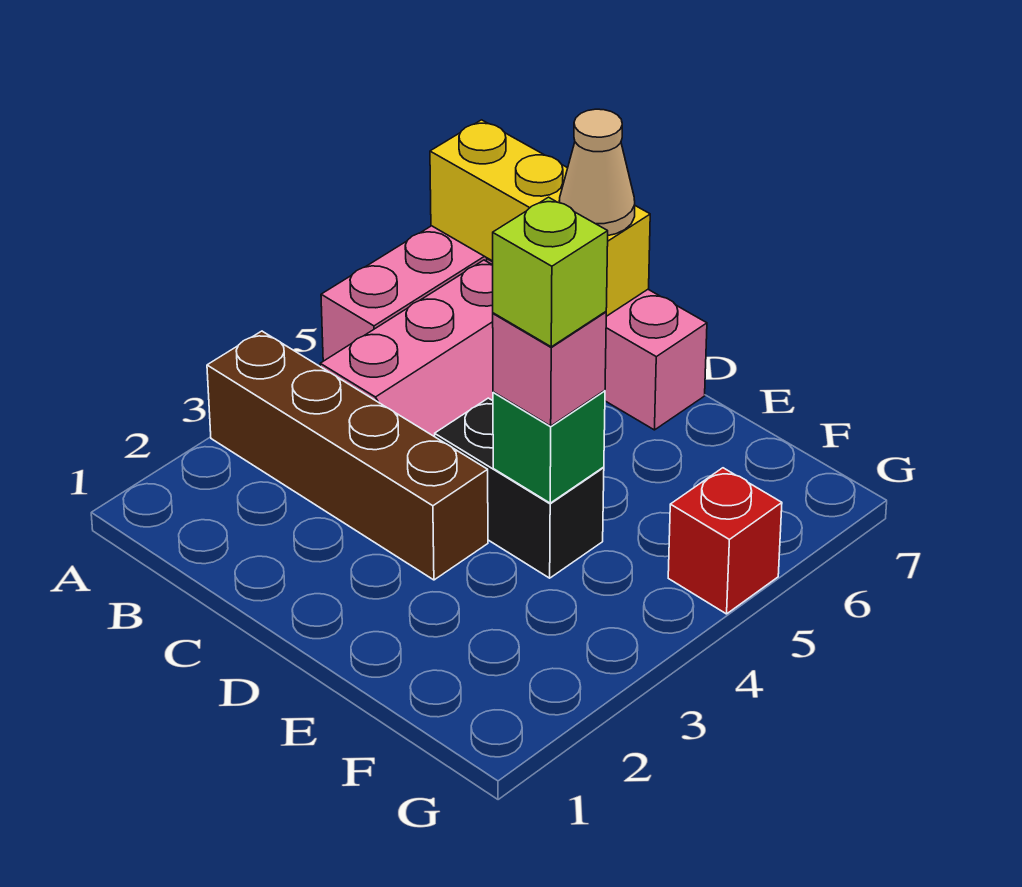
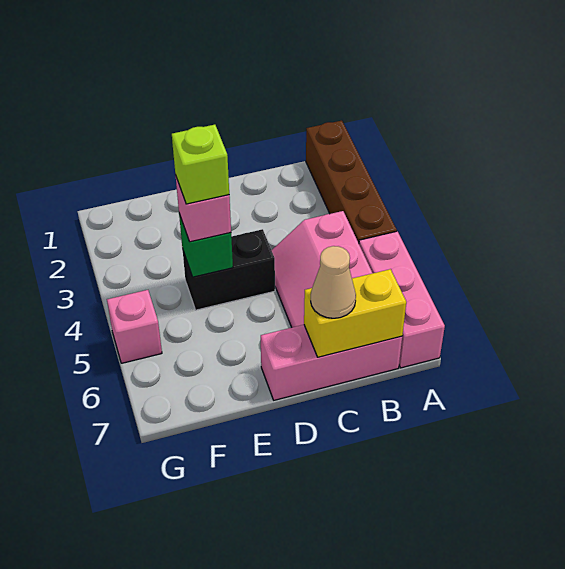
brown 1x4 brick [207,331,488,580] -> brown 1x4 brick turned to [306,121,397,243]
yellow 1x3 brick [430,120,650,316] -> yellow 1x2 brick [304,269,406,357]
red 1x1 brick [668,468,782,614] -> pink 1x1 brick [107,290,162,363]

